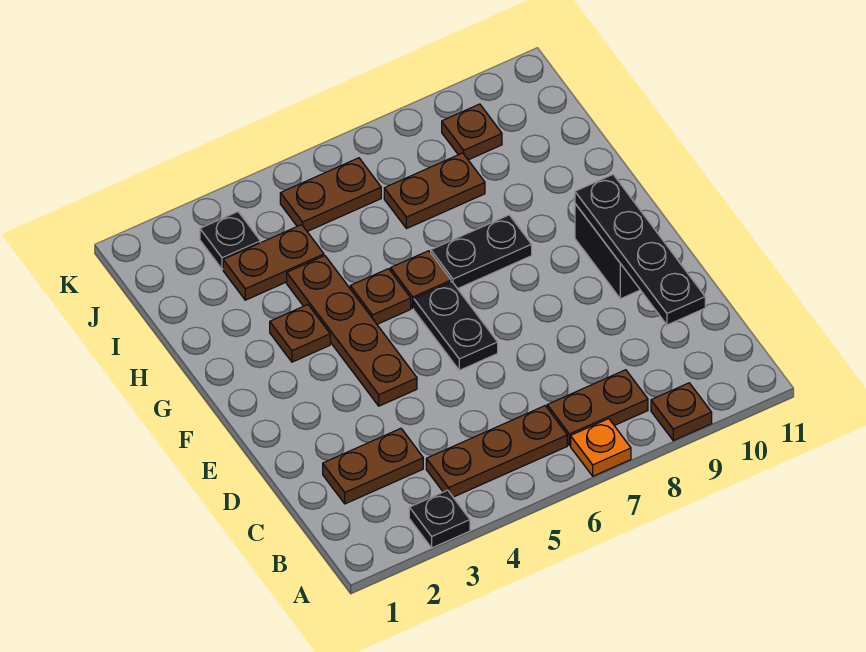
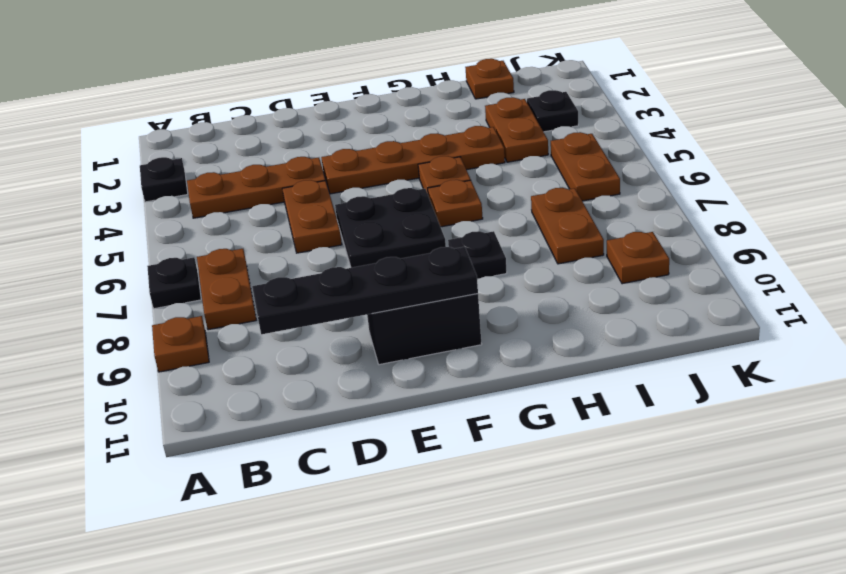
orange 1x1 plate [571,419,631,476] -> black 1x1 plate [147,257,201,309]
brown 1x3 plate [426,406,567,497] -> brown 1x3 plate turned to [187,157,326,218]
brown 1x2 plate [323,428,423,504] -> brown 1x2 plate moved to [283,180,342,253]
black 1x2 plate [414,282,498,370] -> black 2x2 plate [335,188,446,268]
brown 1x1 plate [270,305,330,362] -> brown 1x1 plate moved to [465,59,514,99]
black 1x2 plate [431,215,532,289] -> black 1x1 plate [448,231,507,279]

